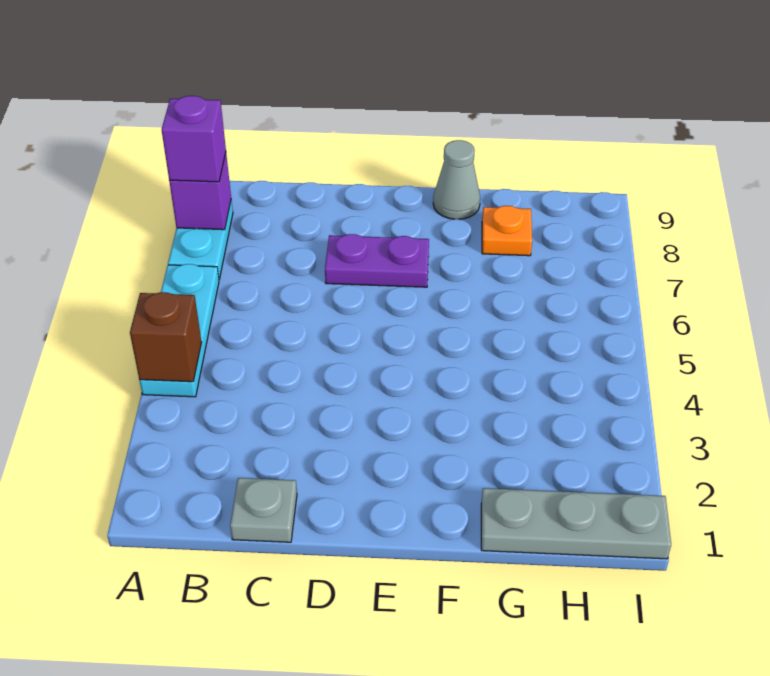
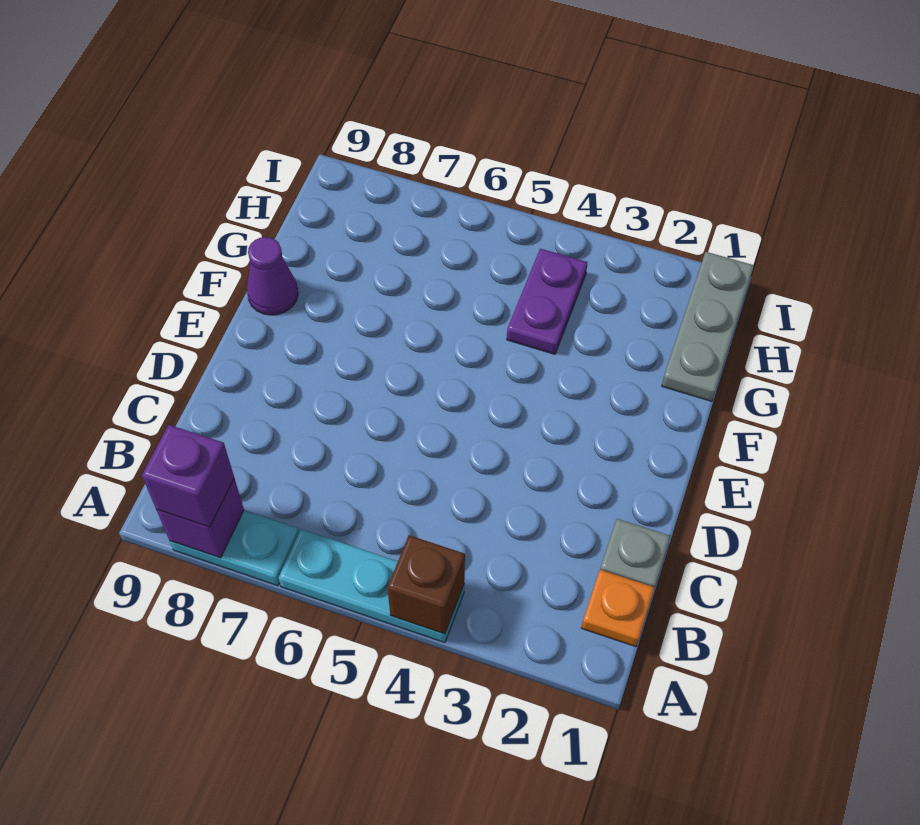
purple 1x2 plate [325,234,429,287] -> purple 1x2 plate moved to [507,249,588,354]
grey 1x1 cone [433,140,480,219] -> purple 1x1 cone [247,237,298,315]
orange 1x1 plate [482,206,532,256] -> orange 1x1 plate moved to [581,570,655,647]

